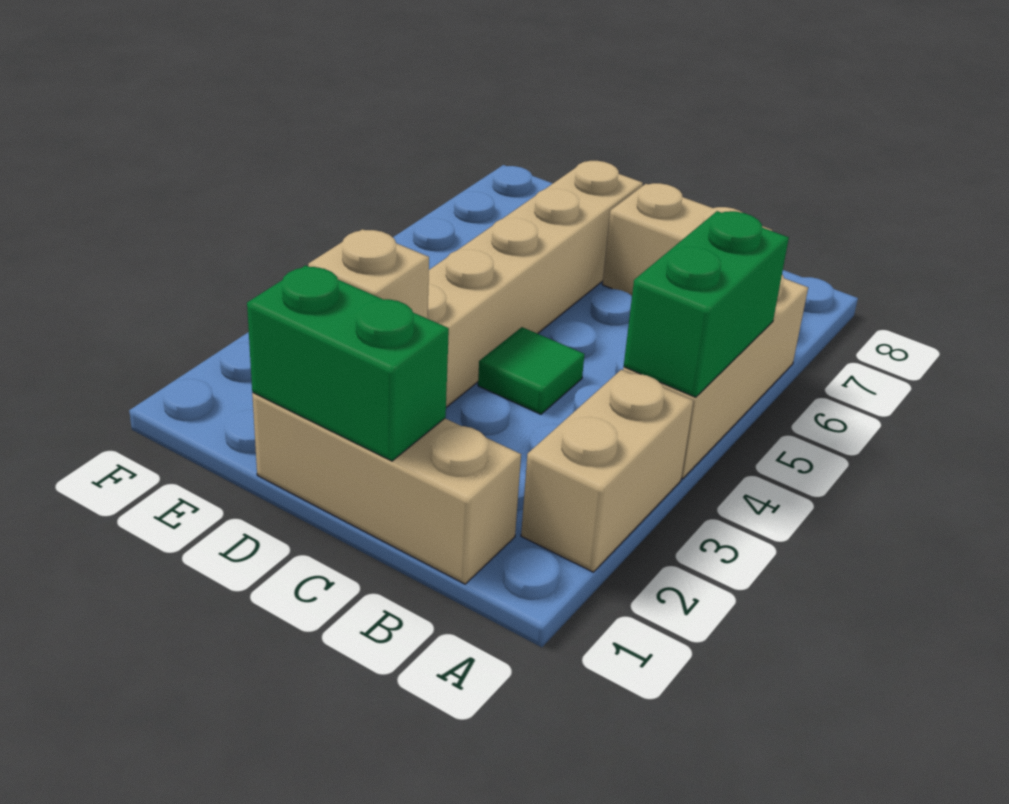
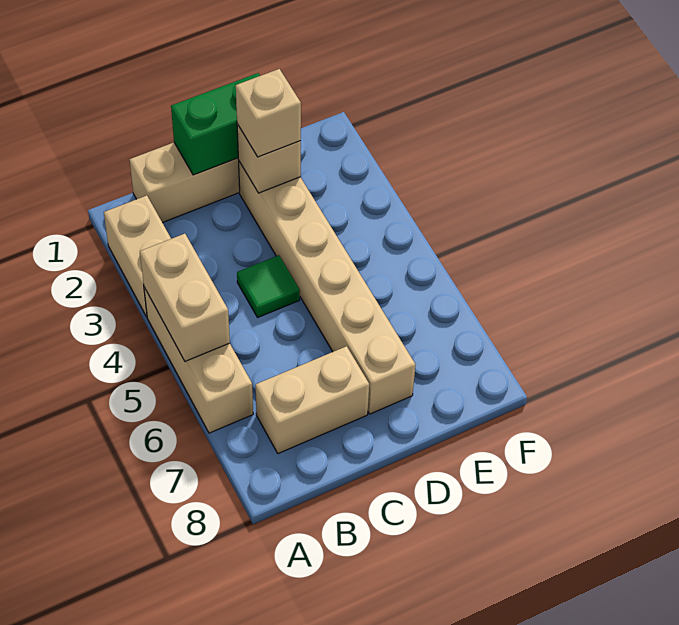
green 1x2 brick [624,211,789,397] -> tan 1x2 brick [140,234,230,361]
none -> tan 1x1 brick [236,69,301,157]

